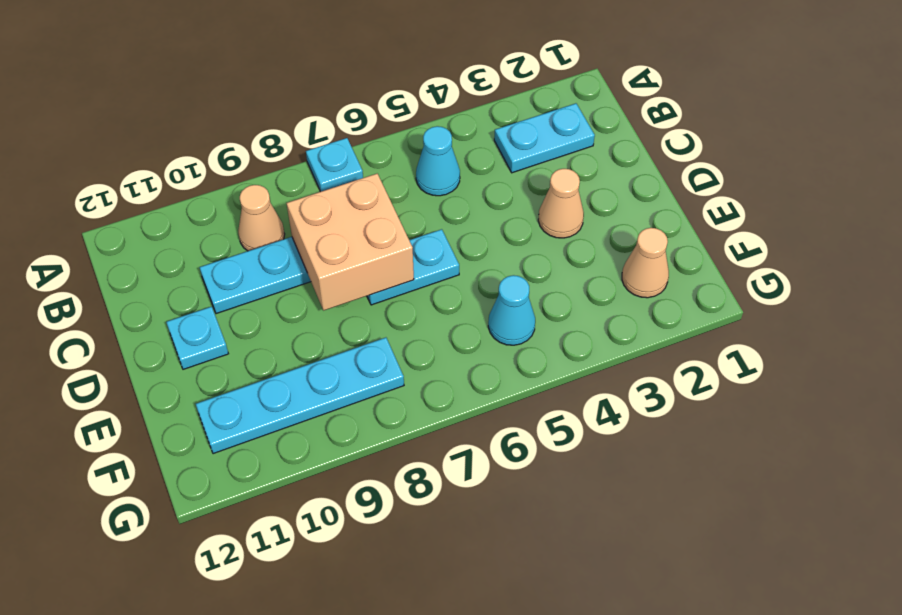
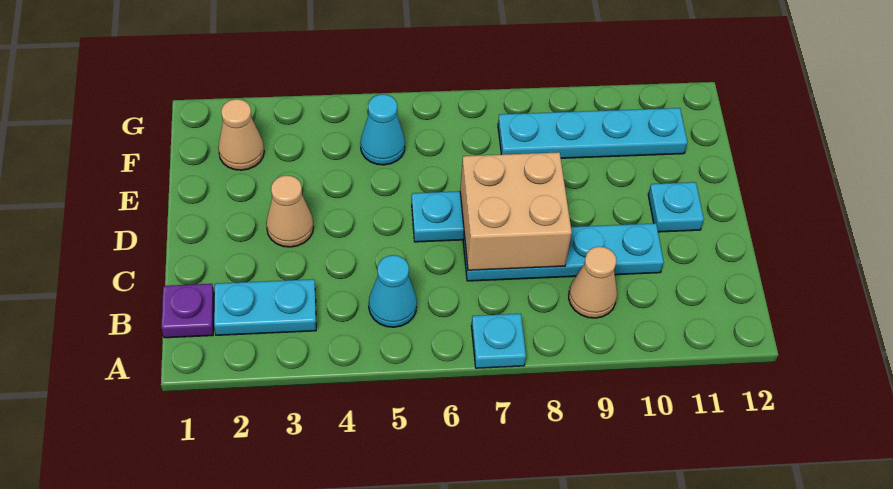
none -> purple 1x1 plate [161,284,214,338]

